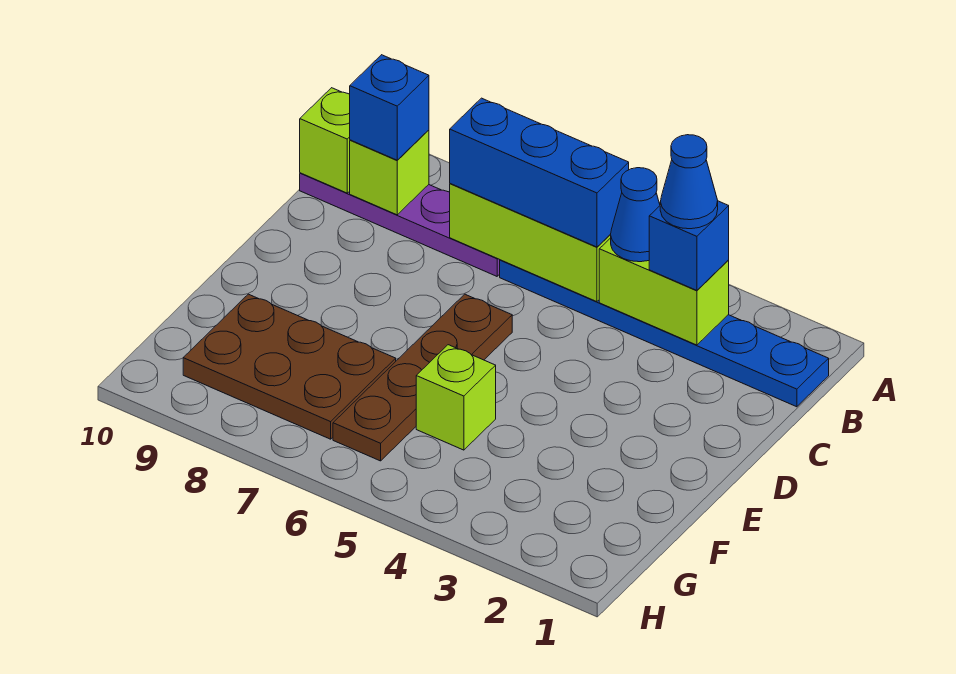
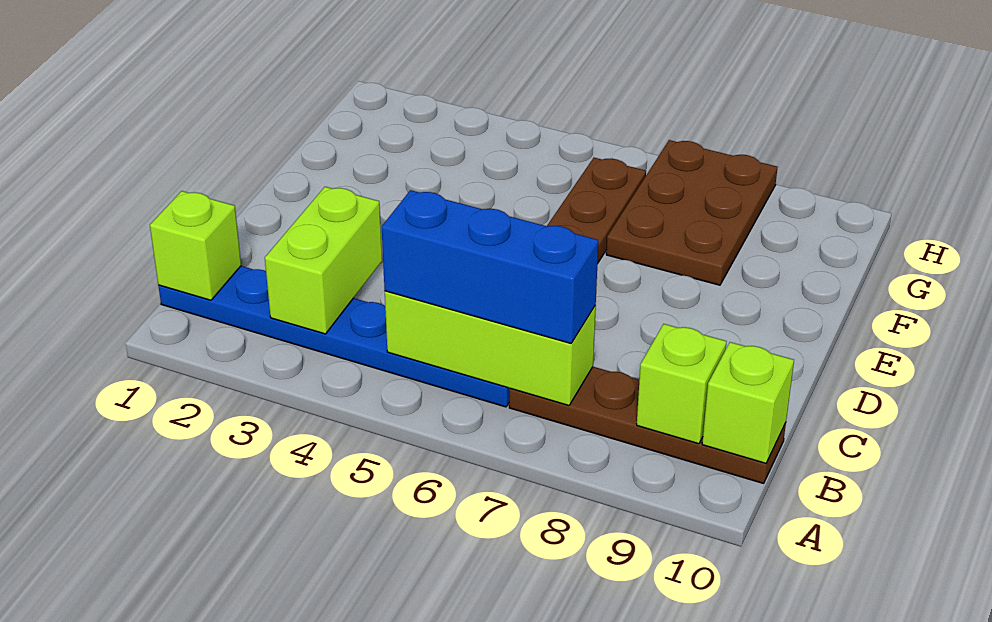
lime 1x2 brick [599,238,729,345] -> lime 1x2 brick turned to [265,187,382,334]
blue 1x1 brick [649,201,729,290] -> none
blue 1x1 cone [660,135,718,229] -> none
blue 1x1 cone [611,168,660,262] -> none
purple 1x4 plate [300,173,500,276] -> brown 1x4 plate [509,367,786,483]
blue 1x1 brick [350,55,429,160] -> none
lime 1x1 brick [416,345,496,450] -> lime 1x1 brick moved to [150,191,241,300]
brown 2x3 plate [183,294,396,439] -> brown 2x3 plate turned to [606,140,777,285]

